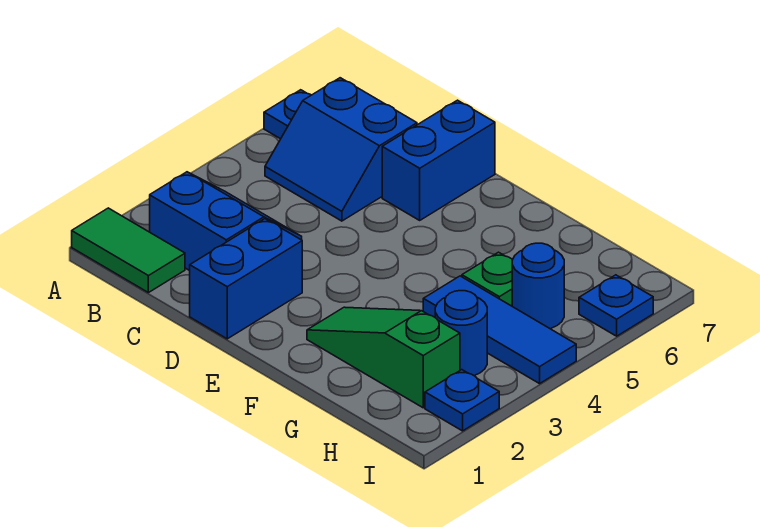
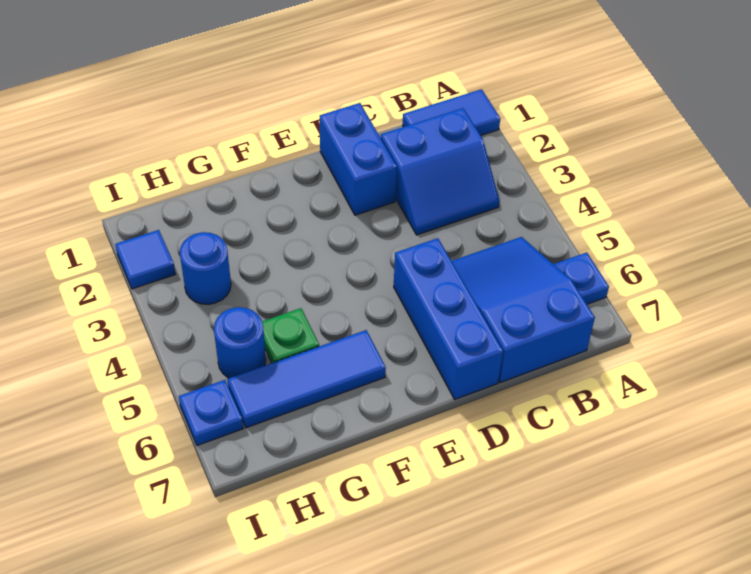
green 1x2 tile [72,208,185,293] -> blue 1x2 tile [403,89,500,135]
blue 2x2 slope [265,78,417,221] -> blue 2x3 slope [452,237,595,383]
blue 1x2 brick [382,100,495,220] -> blue 1x3 brick [394,238,503,399]
green 1x3 slope [307,307,460,408] -> none
blue 1x3 tile [423,276,576,384] -> blue 1x3 tile moved to [227,330,386,428]
blue 1x1 plate [425,370,499,431] -> blue 1x1 tile [115,230,175,289]

